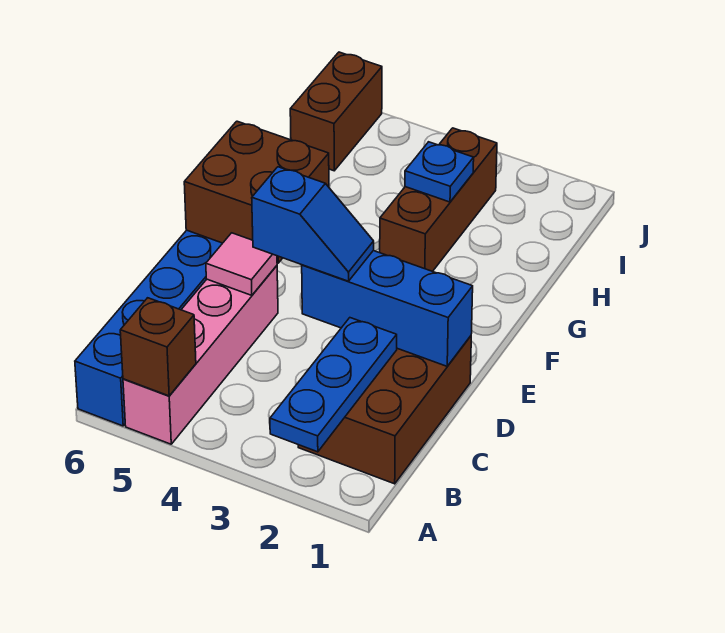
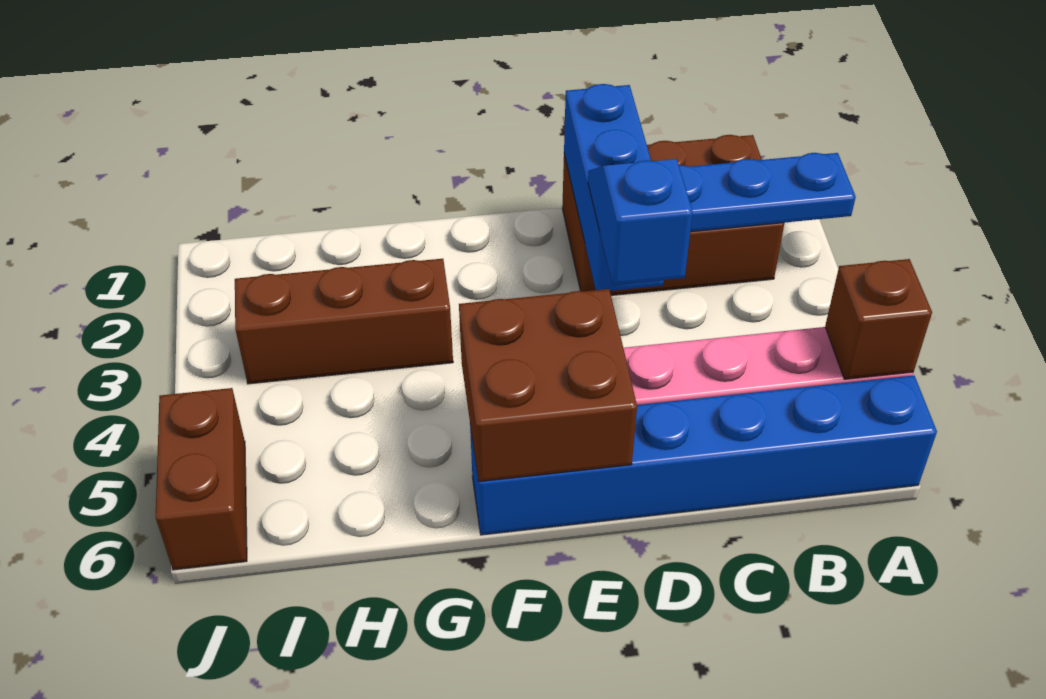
pink 1x1 tile [206,233,277,295] -> none
blue 1x1 plate [405,142,474,202] -> none
brown 1x2 brick [290,52,382,171] -> brown 1x2 brick turned to [156,388,247,570]

